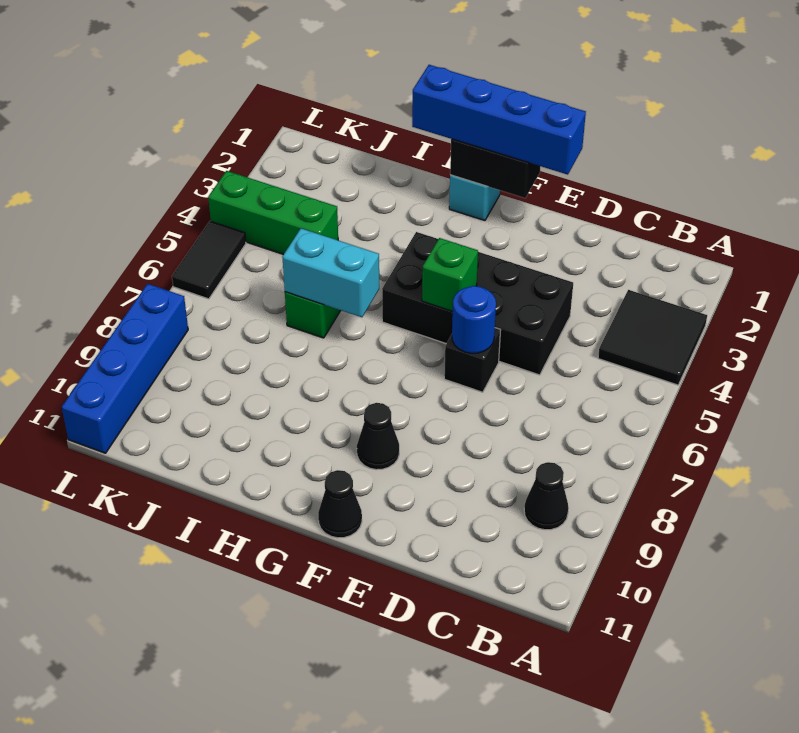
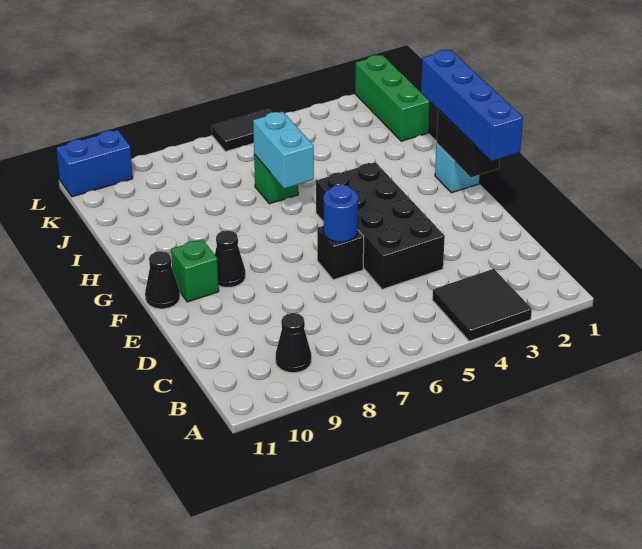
green 1x1 brick [422,238,478,311] -> green 1x1 brick moved to [171,239,219,302]
green 1x3 brick [208,171,338,255] -> green 1x3 brick moved to [355,55,430,141]
blue 1x4 brick [62,284,188,453] -> blue 1x2 brick [56,130,133,197]

